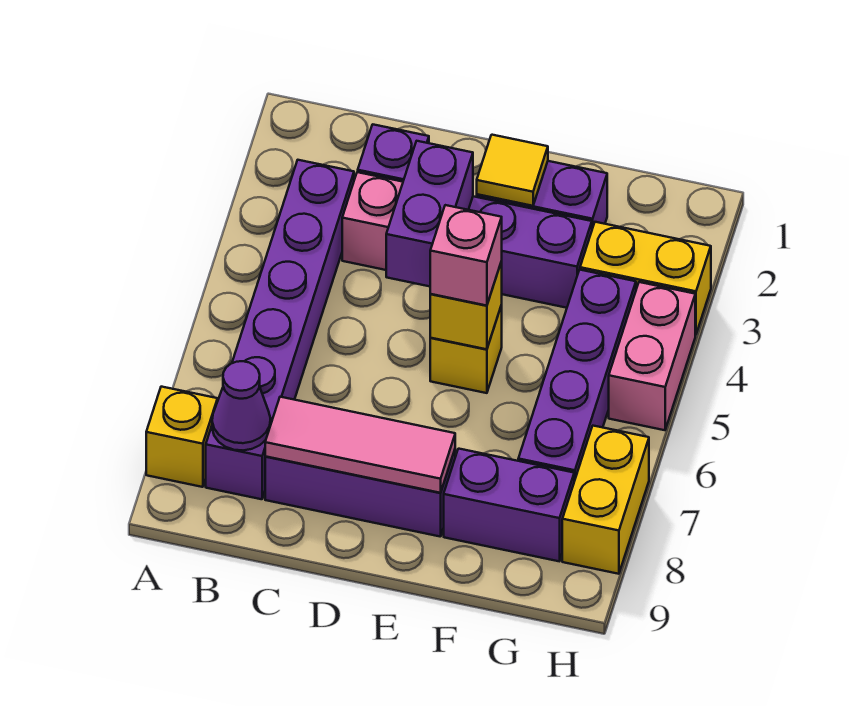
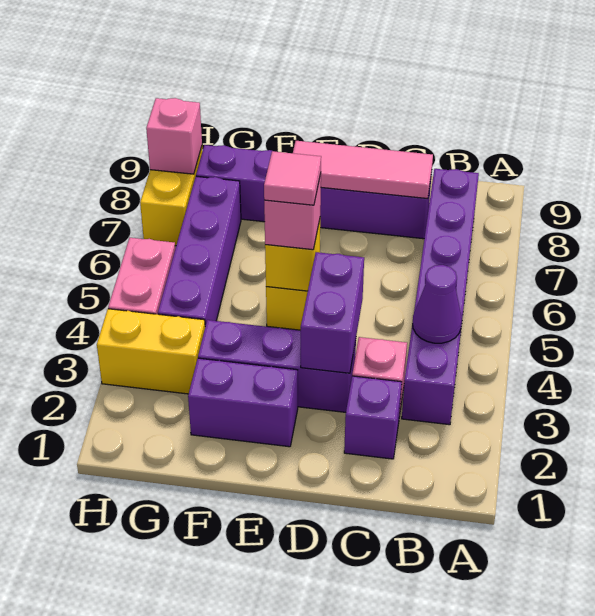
yellow 1x1 brick [146,387,218,487] -> none
purple 1x1 cone [212,361,271,450] -> purple 1x1 cone moved to [413,265,462,343]
yellow 1x1 tile [477,135,548,206] -> none
none -> pink 1x1 tile [264,151,321,205]
none -> pink 1x1 brick [146,98,202,174]

